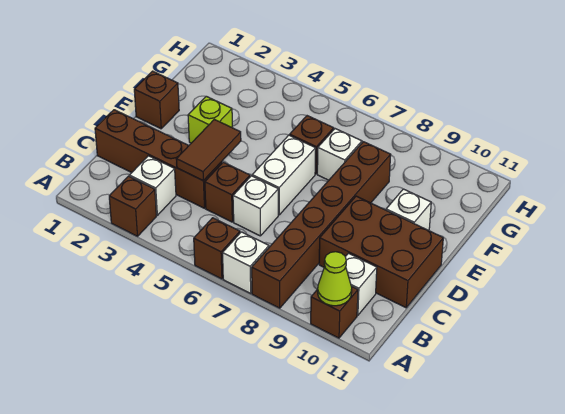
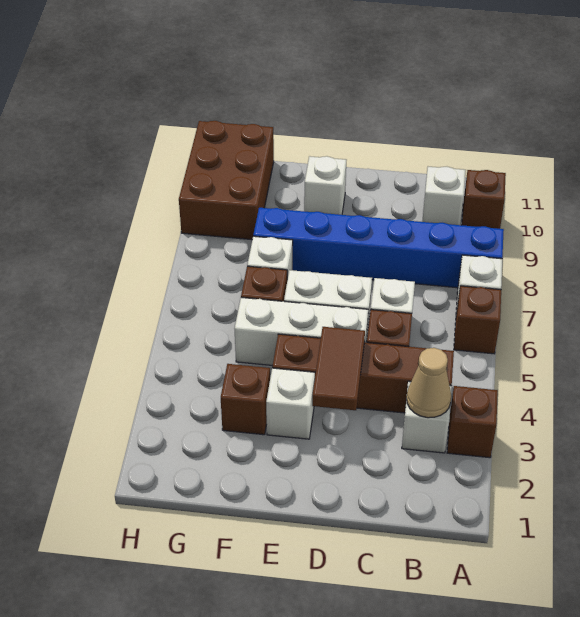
brown 1x6 brick [252,142,391,308] -> blue 1x6 brick [253,208,504,288]
lime 1x1 cone [318,252,352,306] -> none
none -> tan 1x1 cone [406,348,451,418]
brown 1x4 brick [95,110,222,208] -> brown 1x4 brick turned to [272,334,454,413]
brown 1x2 tile [176,119,241,181] -> brown 1x2 tile turned to [312,327,365,410]
brown 2x3 brick [319,196,443,308] -> brown 2x3 brick moved to [179,121,274,240]
none -> white 1x3 brick [234,297,368,366]
brown 1x1 brick [134,71,179,129] -> brown 1x1 brick moved to [221,364,270,435]
lime 1x1 brick [188,96,232,143] -> white 1x1 brick [266,368,315,439]

